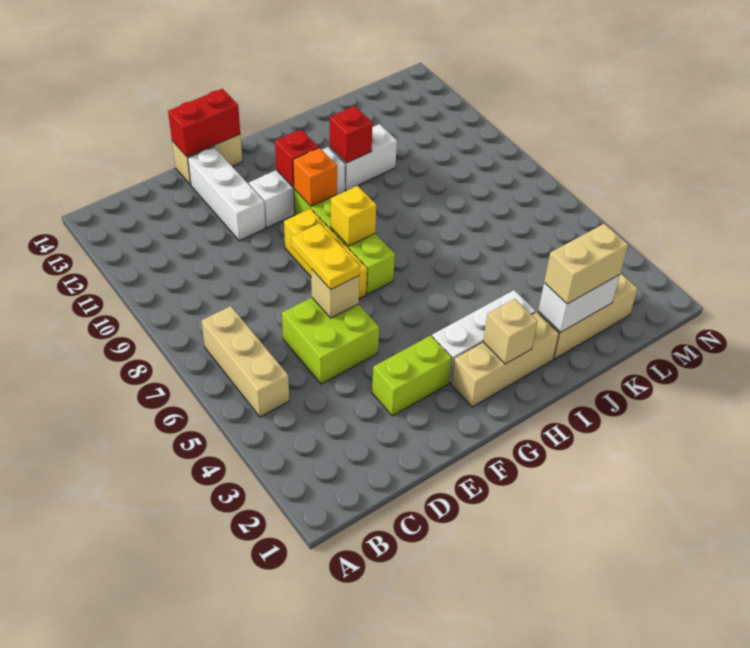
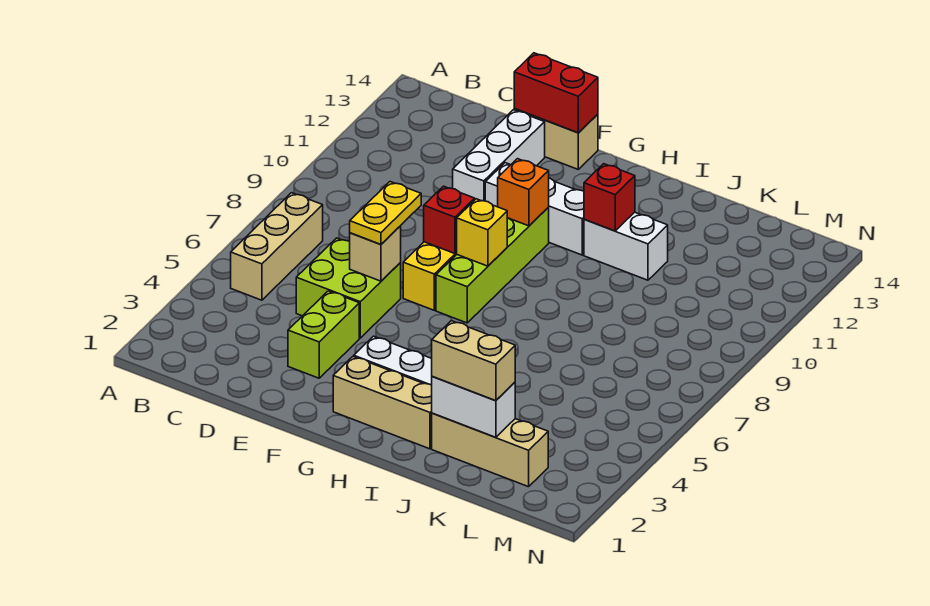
lime 1x2 brick [372,335,452,416] -> lime 1x2 brick turned to [288,291,359,378]
red 1x1 brick [275,129,319,187] -> red 1x1 brick moved to [424,186,475,253]
tan 1x1 brick [483,299,538,364] -> none

